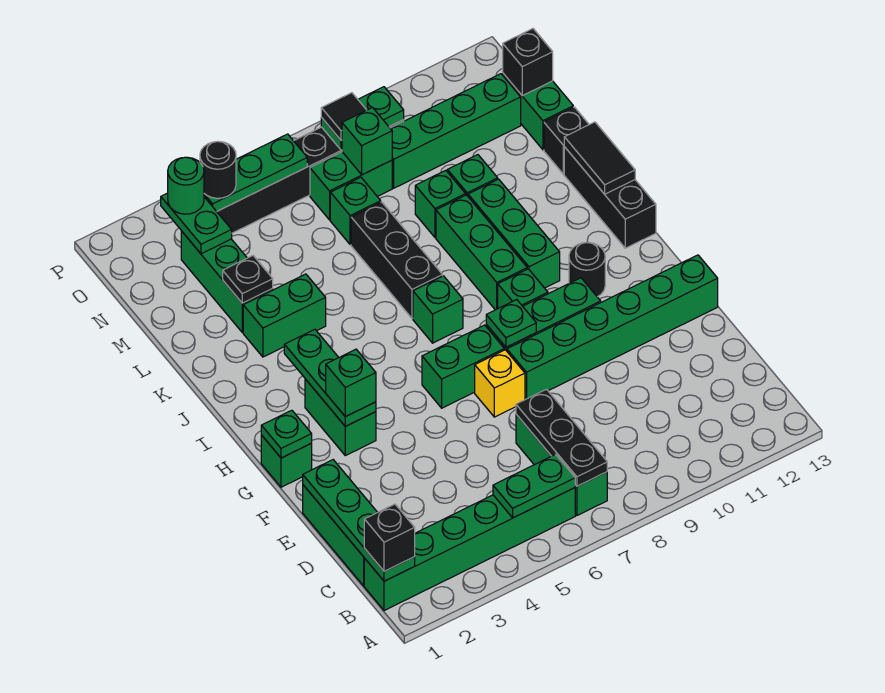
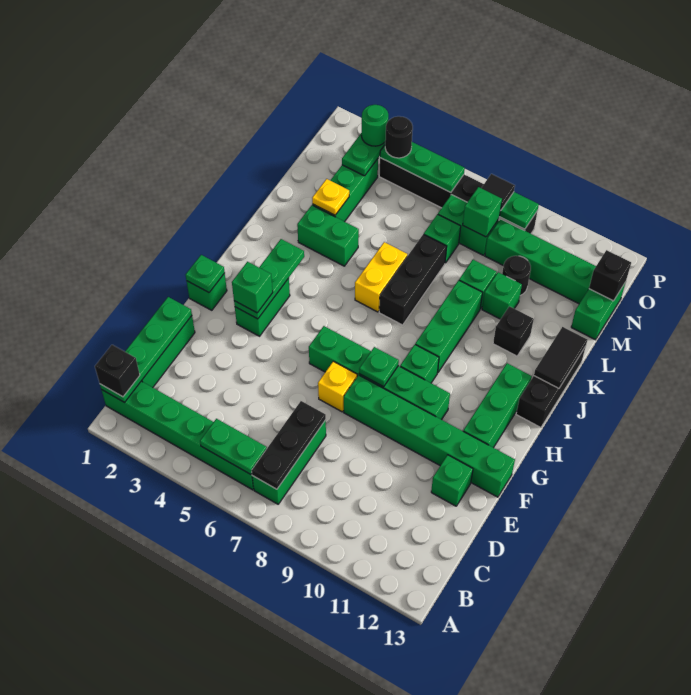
black 1x1 round brick [569,242,605,297] -> black 1x1 round brick moved to [502,256,531,296]
green 1x1 brick [413,276,463,343] -> green 1x1 brick moved to [431,455,473,506]
green 1x3 brick [468,179,560,288] -> green 1x3 brick moved to [463,363,532,448]
none -> yellow 1x2 brick [355,242,407,312]
black 1x1 plate [223,256,273,303] -> yellow 1x1 plate [312,179,349,215]
black 1x1 brick [544,107,589,174] -> black 1x1 brick moved to [493,306,534,356]

